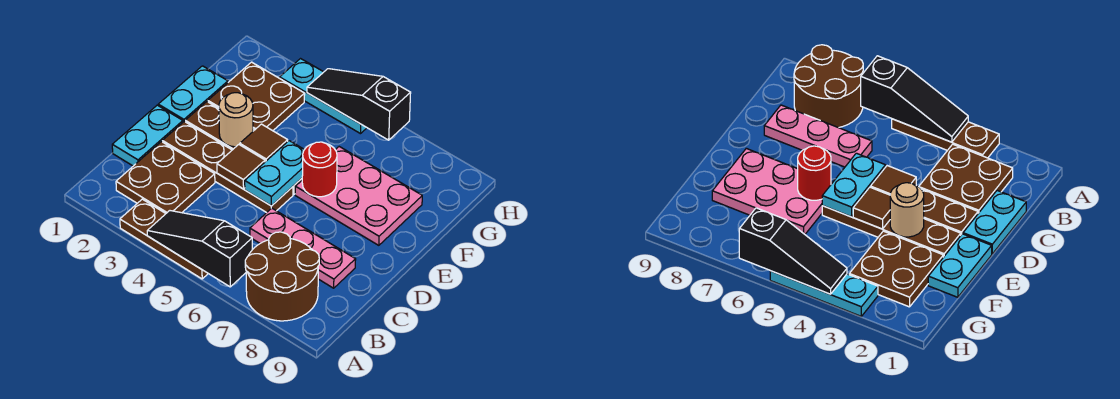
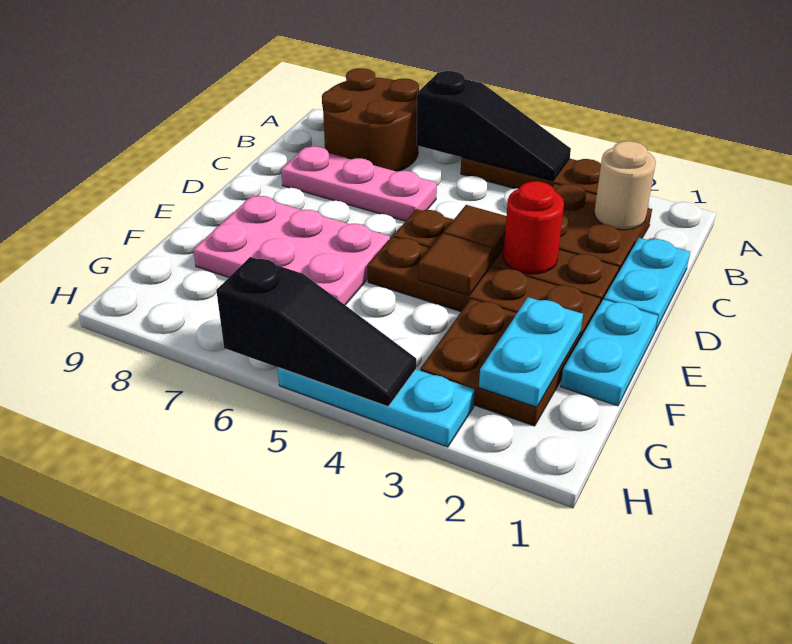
cyan 1x2 plate [245,141,304,206] -> cyan 1x2 plate moved to [479,297,583,407]
tan 1x1 round brick [219,93,253,147] -> tan 1x1 round brick moved to [594,141,656,230]
red 1x1 round brick [302,142,337,197] -> red 1x1 round brick moved to [503,181,564,274]

